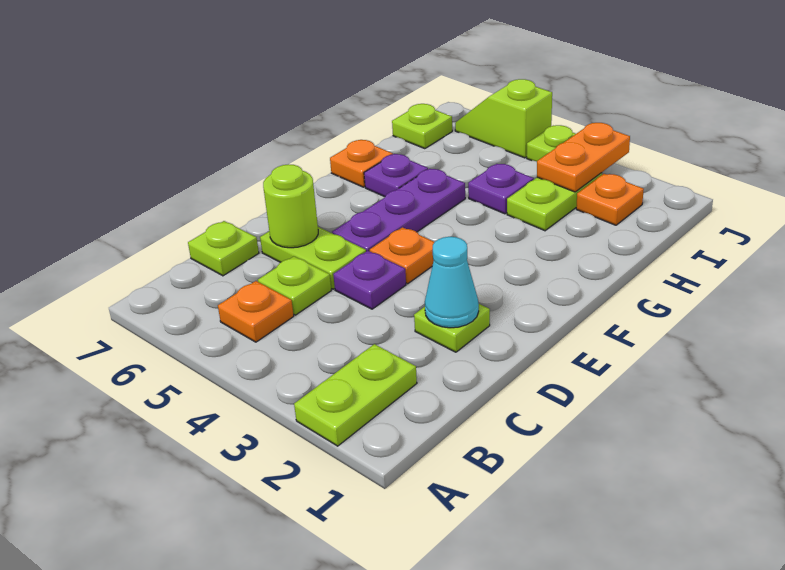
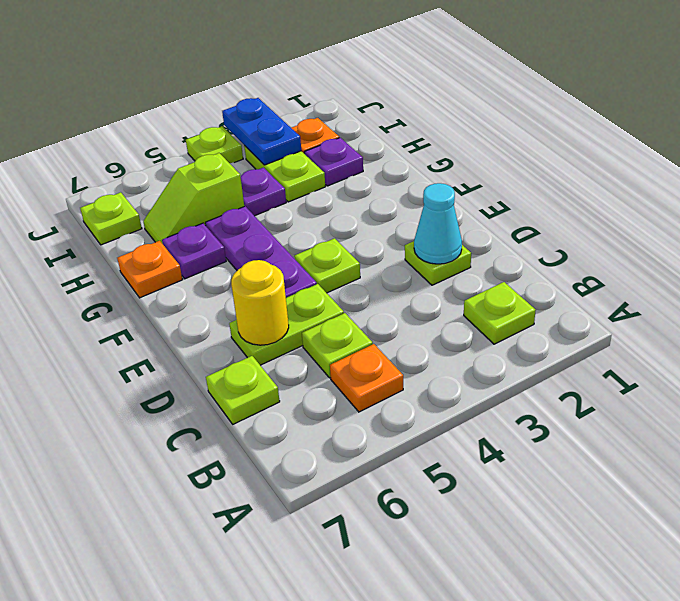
lime 1x2 plate [294,344,417,446] -> lime 1x1 plate [464,282,536,344]
purple 1x1 plate [333,251,406,309] -> purple 1x1 plate moved to [304,138,363,186]
lime 1x1 round brick [263,164,318,248] -> yellow 1x1 round brick [231,260,289,345]
orange 1x1 plate [370,227,434,284] -> lime 1x1 plate [294,238,360,293]
orange 1x2 plate [537,123,630,192] -> blue 1x2 plate [222,98,301,165]
lime 1x2 slope [455,79,552,158] -> lime 1x2 slope moved to [143,153,244,244]

